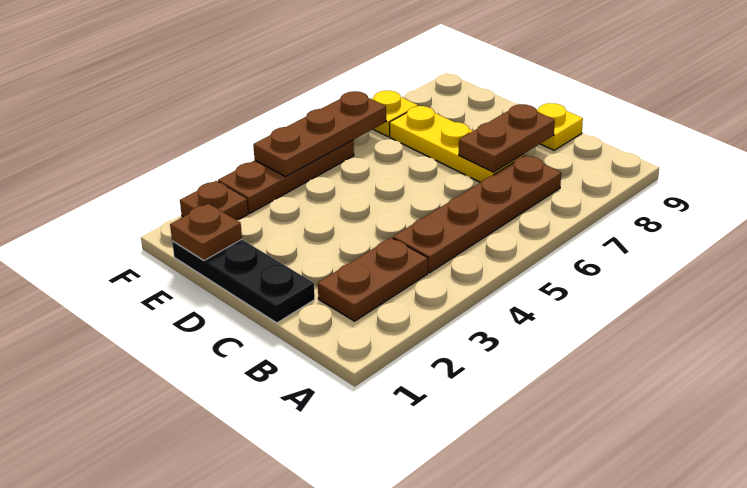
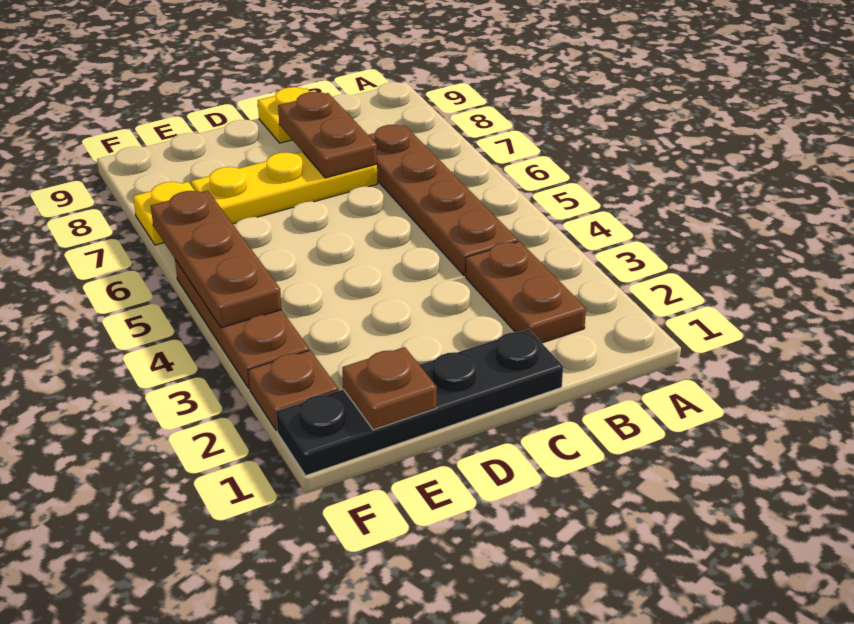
black 1x3 plate [172,240,315,323] -> black 1x4 plate [276,329,563,475]

